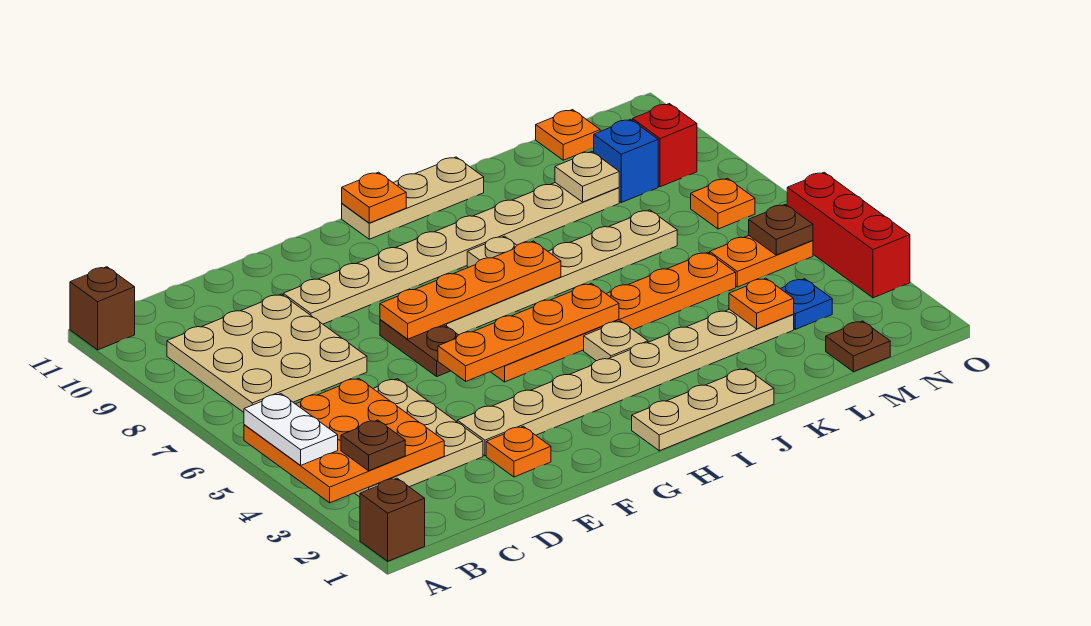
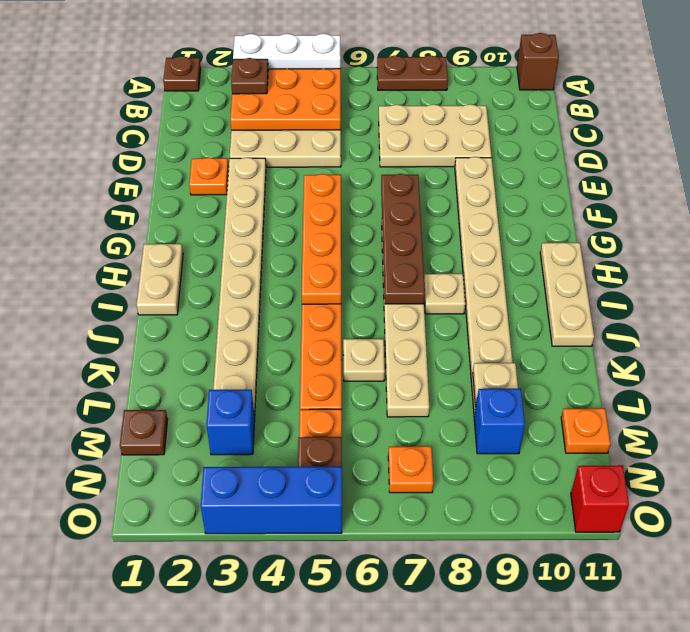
brown 1x1 brick [360,478,425,561] -> brown 1x1 plate [163,56,201,91]
white 1x2 plate [244,394,338,465] -> white 1x3 plate [233,34,341,69]
tan 3x3 plate [167,294,367,412] -> tan 2x3 plate [379,104,491,167]
brown 1x2 plate [380,320,458,376] -> brown 1x2 plate moved to [377,56,448,90]
orange 1x4 plate [380,241,561,339] -> brown 1x4 plate [381,174,425,304]
tan 1x3 plate [632,368,774,451] -> tan 1x2 plate [137,244,183,315]
orange 1x1 plate [342,172,406,223] -> none
tan 1x1 plate [584,321,648,361] -> tan 1x1 plate moved to [343,339,385,381]
orange 1x1 plate [729,278,794,329] -> none
blue 1x1 plate [781,279,832,329] -> blue 1x1 brick [206,390,255,455]
red 1x1 brick [633,104,697,187] -> red 1x1 brick moved to [571,465,629,532]
red 1x3 brick [787,172,910,298] -> blue 1x3 brick [201,467,342,534]

